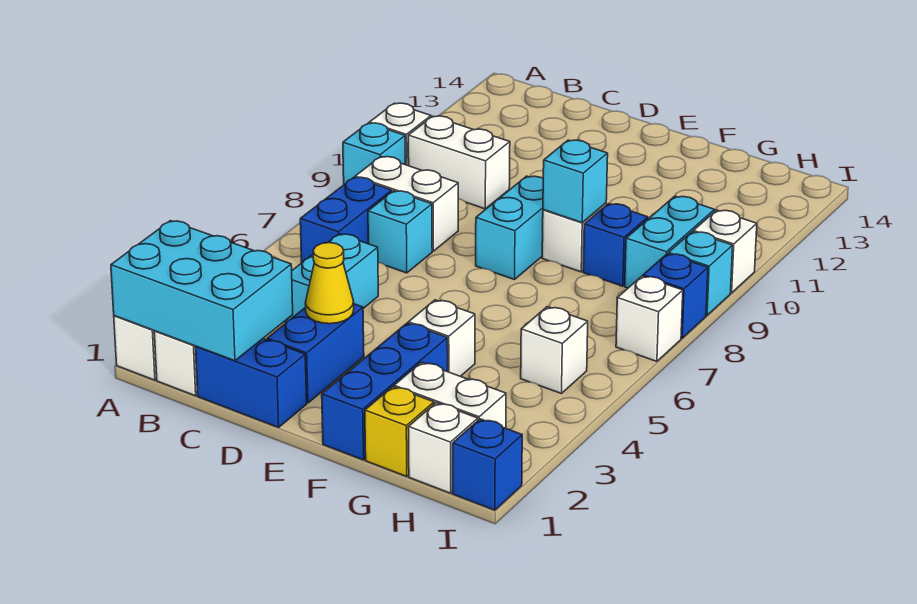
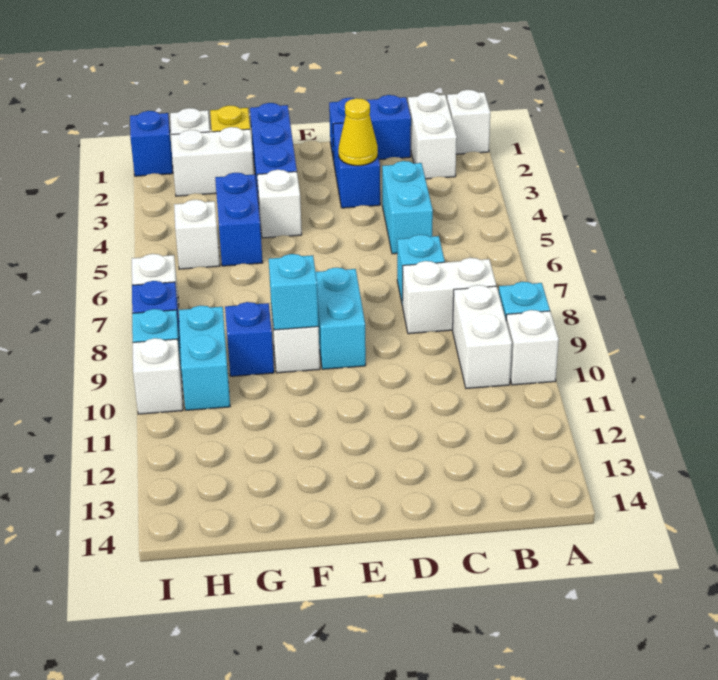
cyan 2x3 brick [111,221,293,361] -> none
blue 1x2 brick [300,177,392,263] -> blue 1x2 brick moved to [215,173,263,266]
white 1x2 brick [408,116,510,209] -> white 1x2 brick turned to [453,285,512,389]

